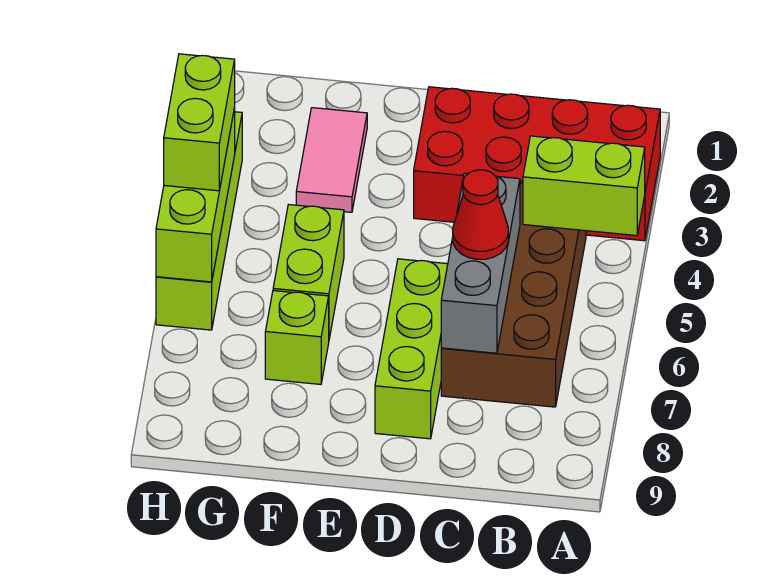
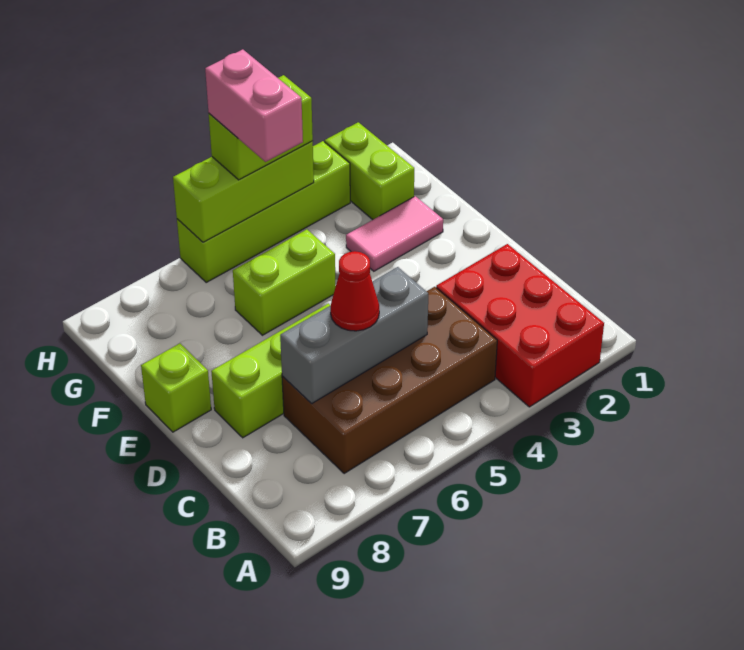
red 2x4 brick [414,87,660,241] -> red 2x3 brick [436,244,604,407]
lime 1x2 brick [523,136,645,236] -> lime 1x2 brick moved to [325,122,414,220]
lime 1x1 brick [265,291,329,384] -> lime 1x1 brick moved to [141,343,211,432]
none -> pink 1x2 brick [205,49,303,162]

